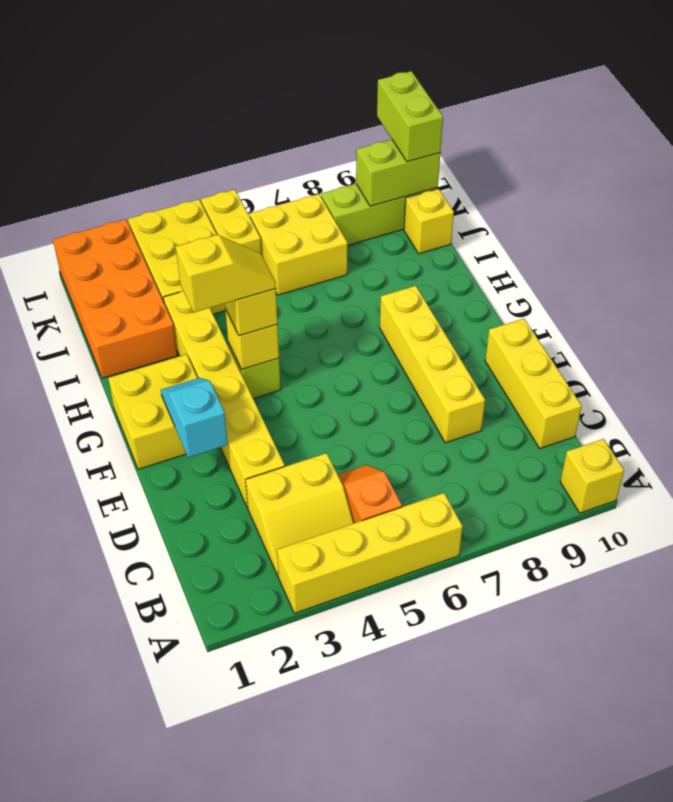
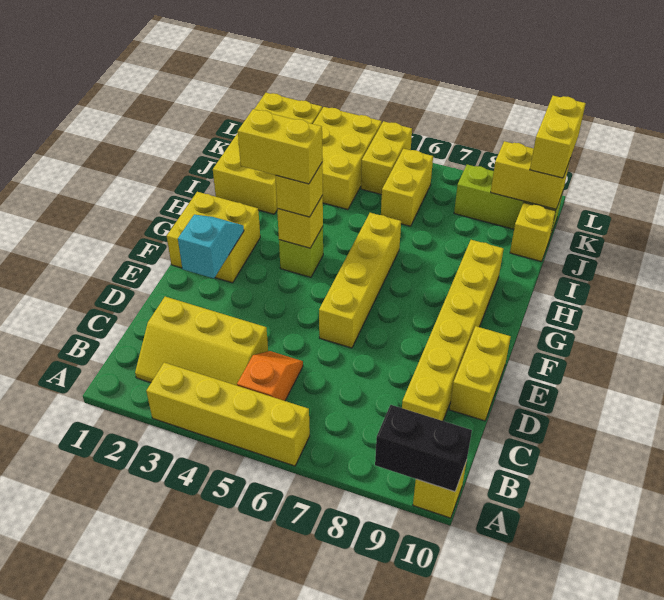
none -> black 1x2 brick [375,405,472,492]
yellow 2x2 slope [246,453,354,577] -> yellow 2x3 slope [135,297,268,385]
yellow 1x3 brick [485,319,582,448] -> yellow 1x2 brick [450,326,511,421]
yellow 1x6 brick [163,291,285,508] -> yellow 1x6 brick moved to [402,240,503,421]
yellow 1x4 brick [380,286,485,443] -> yellow 1x4 brick moved to [319,213,401,348]
yellow 1x2 slope [176,235,276,312] -> yellow 1x2 brick [238,109,322,184]
orange 2x4 brick [53,219,177,378] -> yellow 2x4 brick [213,93,322,214]
yellow 2x2 brick [250,194,348,295] -> yellow 1x2 brick [381,149,433,226]
lime 1x2 brick [356,140,440,206] -> yellow 1x2 brick [491,141,570,209]
lime 1x2 brick [377,71,443,162] -> yellow 1x2 brick [530,96,586,178]

